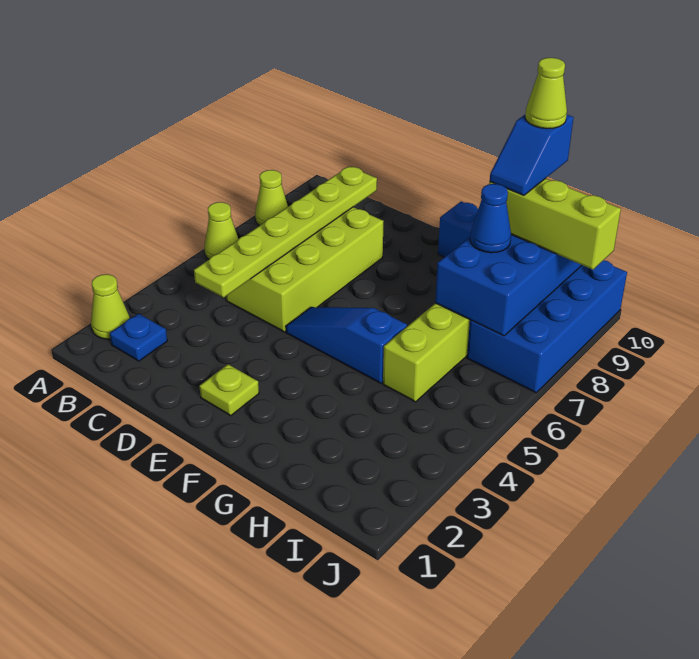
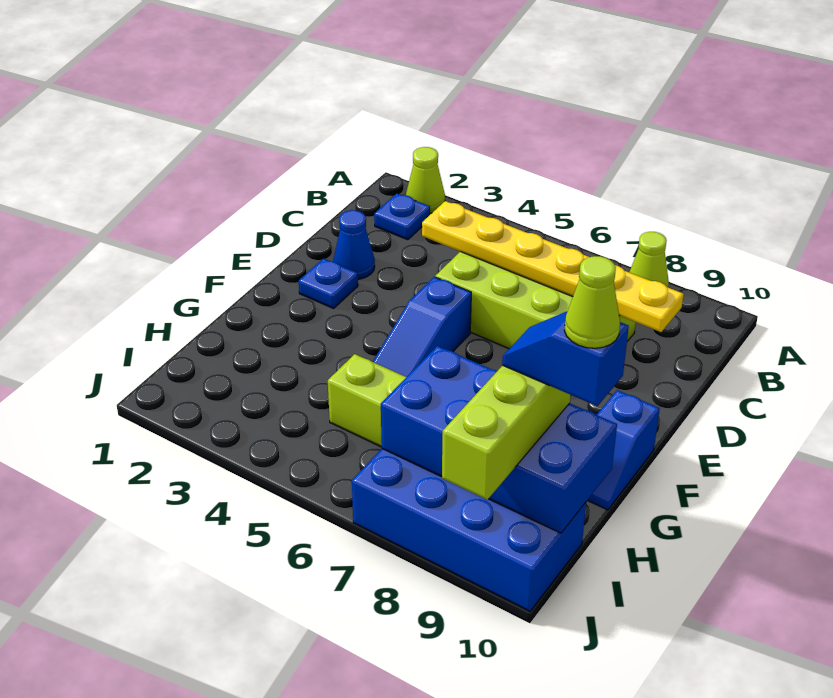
lime 1x1 cone [205,202,239,259] -> none
lime 1x6 plate [194,166,377,297] -> yellow 1x6 plate [422,201,684,332]
lime 1x1 plate [199,364,259,416] -> blue 1x1 plate [299,258,358,308]
blue 1x3 slope [286,307,407,383] -> blue 1x3 slope turned to [373,277,471,377]
blue 1x1 cone [470,184,511,253] -> blue 1x1 cone moved to [333,210,375,279]

